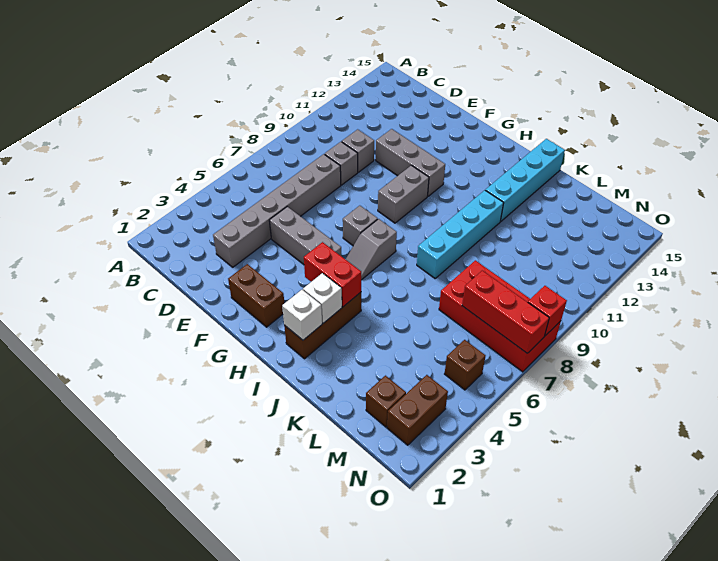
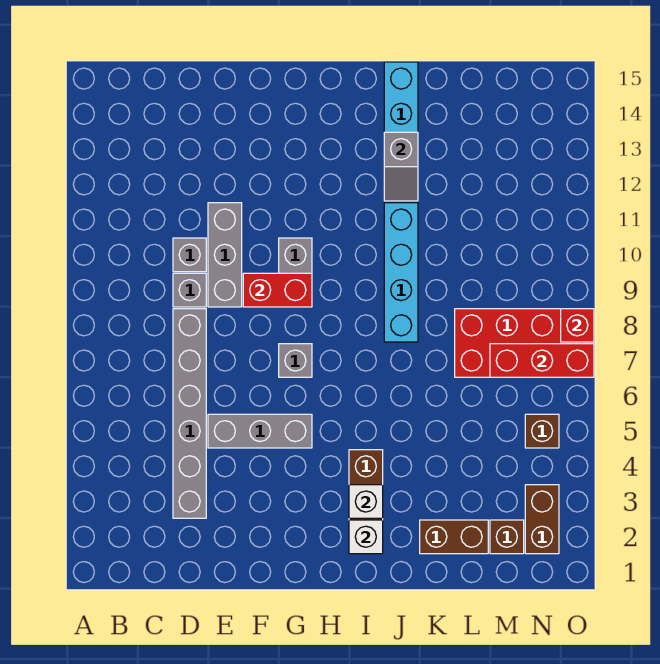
grey 1x3 brick [376,129,445,196] -> grey 1x3 brick turned to [208,203,242,307]
brown 1x2 brick [228,264,284,327] -> brown 1x2 brick moved to [420,520,488,554]
red 1x2 brick [304,242,361,307] -> red 1x2 brick moved to [243,273,312,307]
grey 1x2 slope [346,219,397,280] -> grey 1x2 slope moved to [384,132,418,201]

